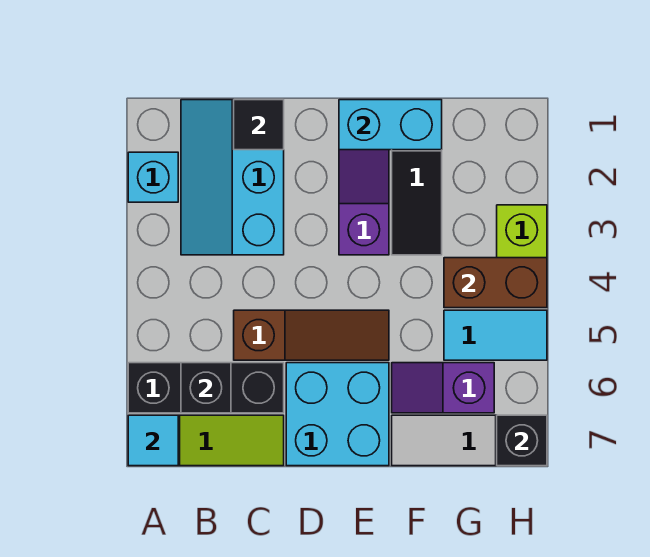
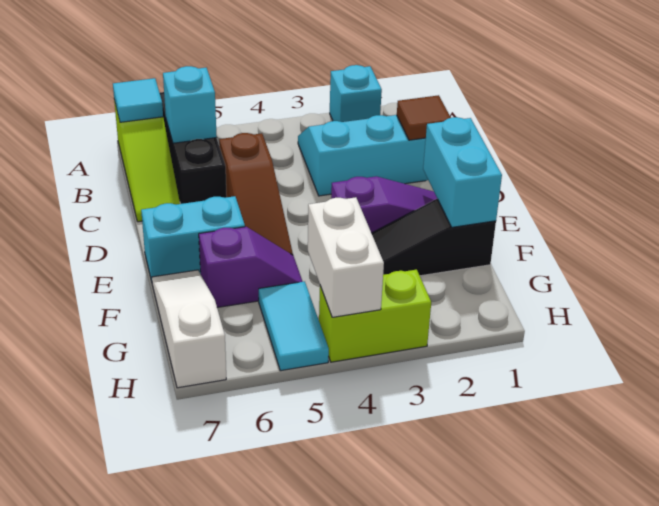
black 1x1 brick [181,363,231,413] -> cyan 1x1 brick [163,66,217,143]
black 1x1 tile [234,100,284,150] -> brown 1x1 tile [397,95,451,140]
cyan 2x2 brick [286,363,389,466] -> cyan 1x2 brick [141,196,245,281]
purple 1x2 slope [392,363,494,413] -> purple 1x2 slope turned to [199,227,303,307]
brown 1x2 brick [444,258,547,308] -> white 1x2 brick [308,197,384,317]
black 1x1 brick [497,415,547,466] -> none

